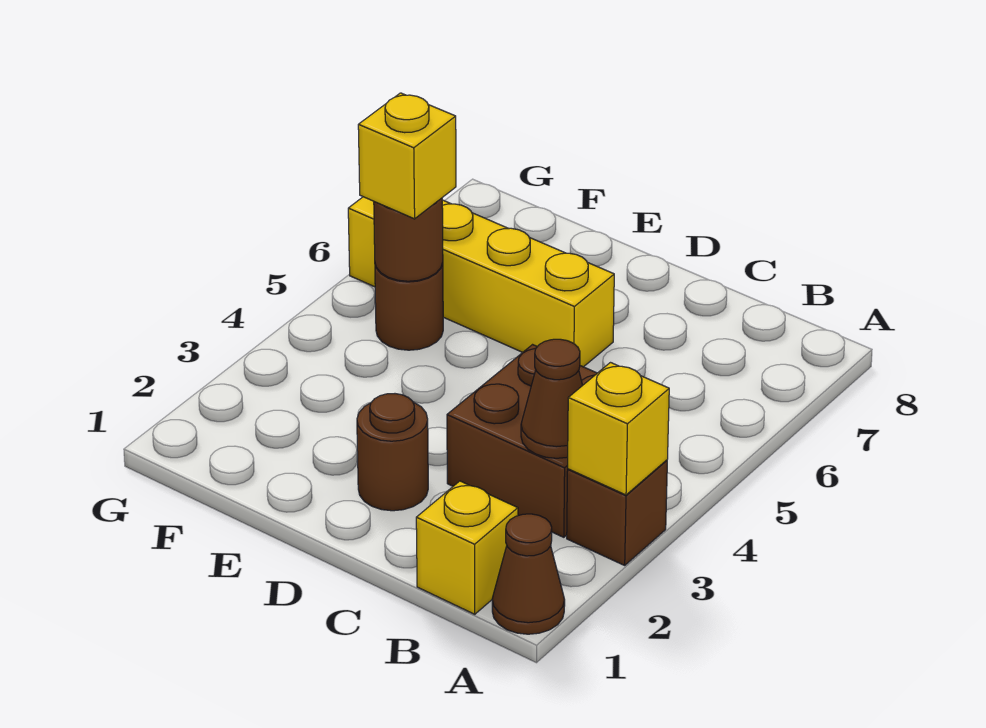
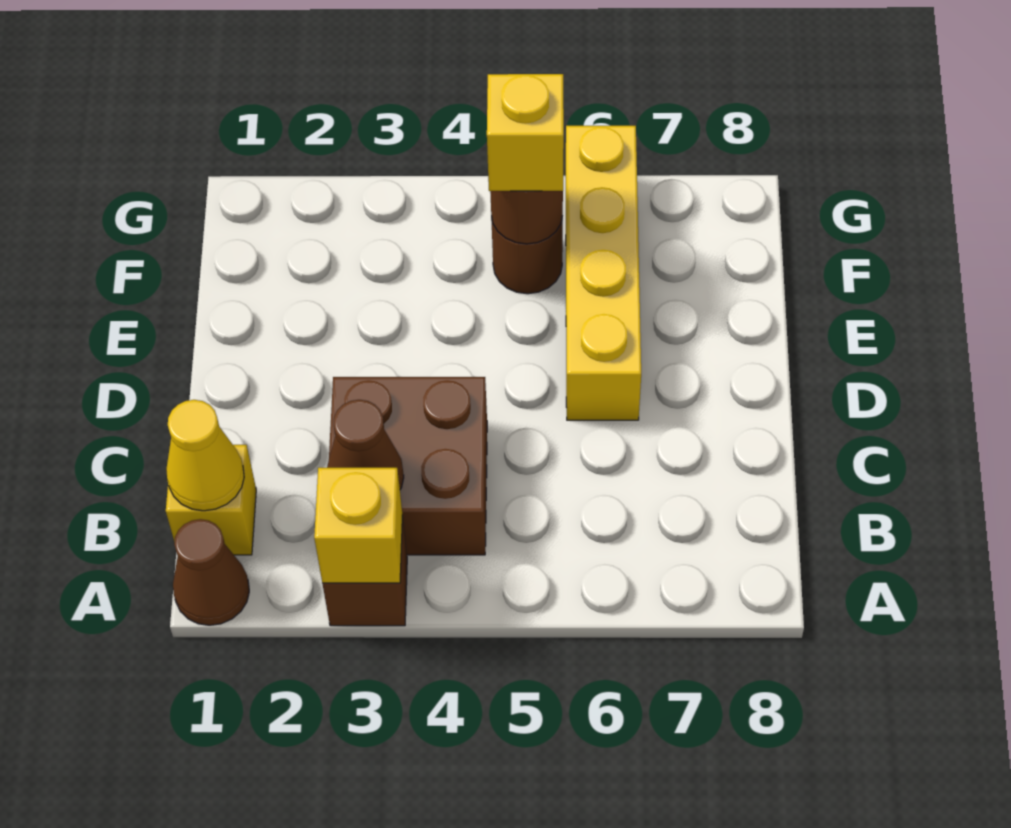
none -> yellow 1x1 cone [166,400,244,511]
brown 1x1 round brick [357,394,428,511] -> none

